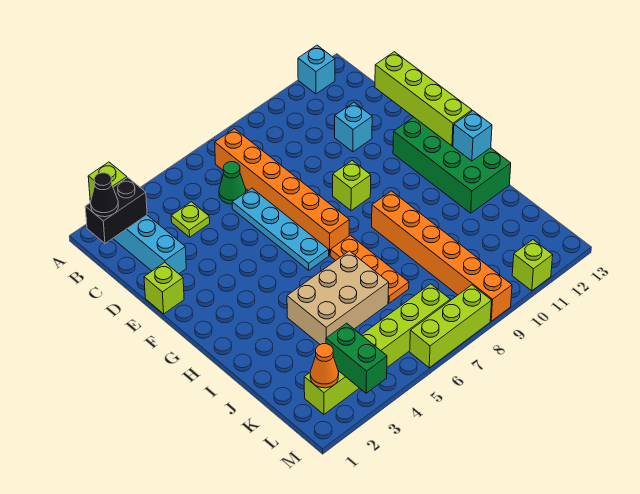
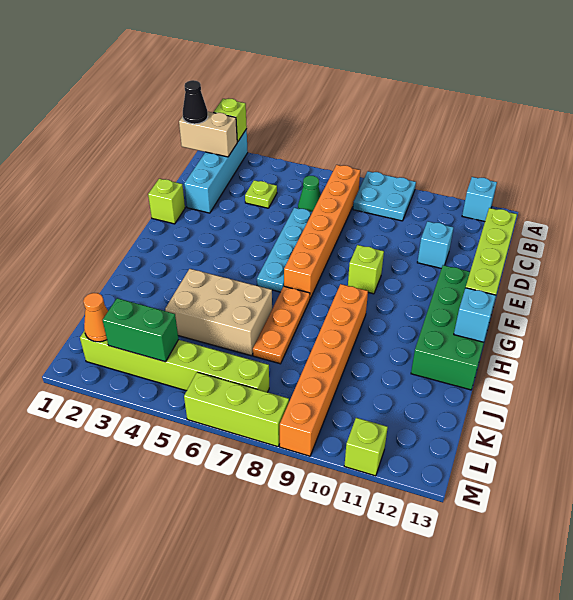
none -> cyan 2x2 plate [353,171,416,221]
black 1x2 brick [85,178,147,243] -> tan 1x2 brick [179,111,237,157]
green 1x2 brick [326,323,387,393] -> green 1x2 brick turned to [103,298,179,362]

